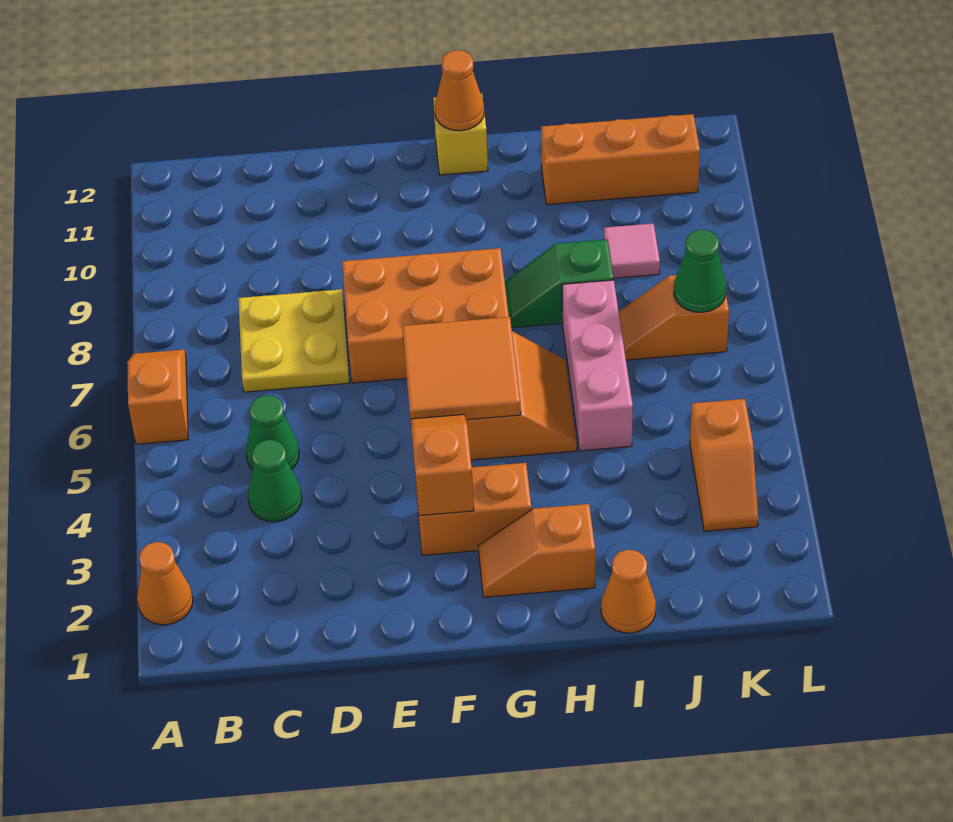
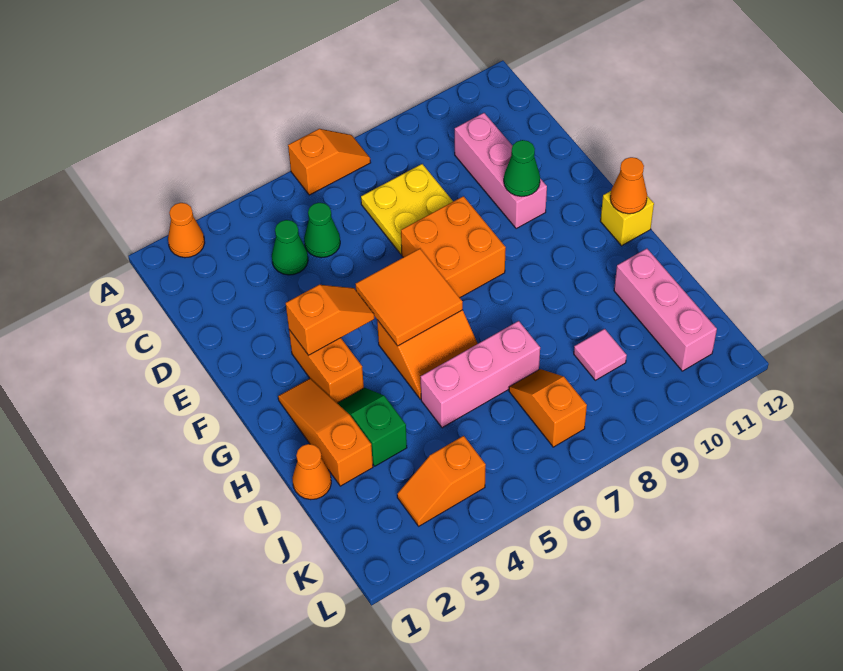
none -> pink 1x3 brick [455,113,547,229]
orange 2x3 brick [342,248,509,383] -> orange 2x2 brick [401,196,506,298]
orange 1x2 slope [478,504,595,597] -> orange 1x3 slope [278,378,373,486]
green 1x2 slope [505,239,614,328] -> green 1x2 slope moved to [338,388,407,466]
orange 1x3 brick [541,114,700,205] -> pink 1x3 brick [614,248,717,371]
green 1x1 cone [674,230,726,312] -> green 1x1 cone moved to [504,140,540,196]

